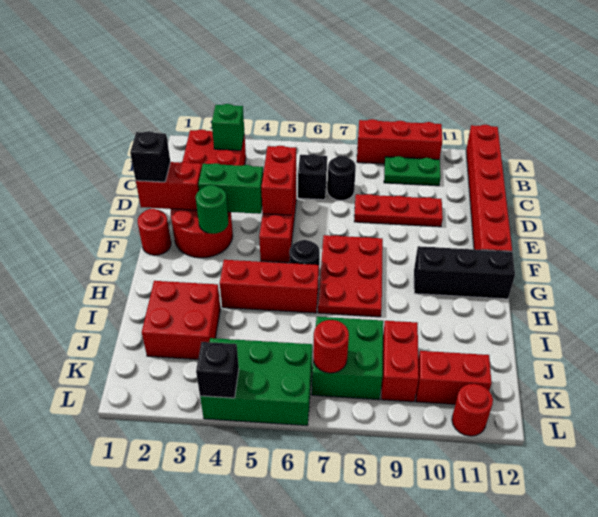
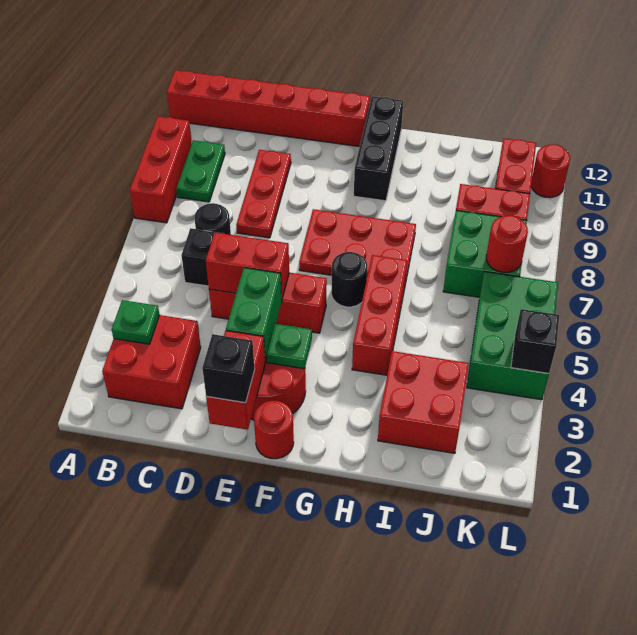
green 1x1 brick [212,104,244,150] -> green 1x1 plate [112,300,160,344]
green 1x1 round brick [196,185,228,234] -> green 1x1 plate [267,324,312,369]

